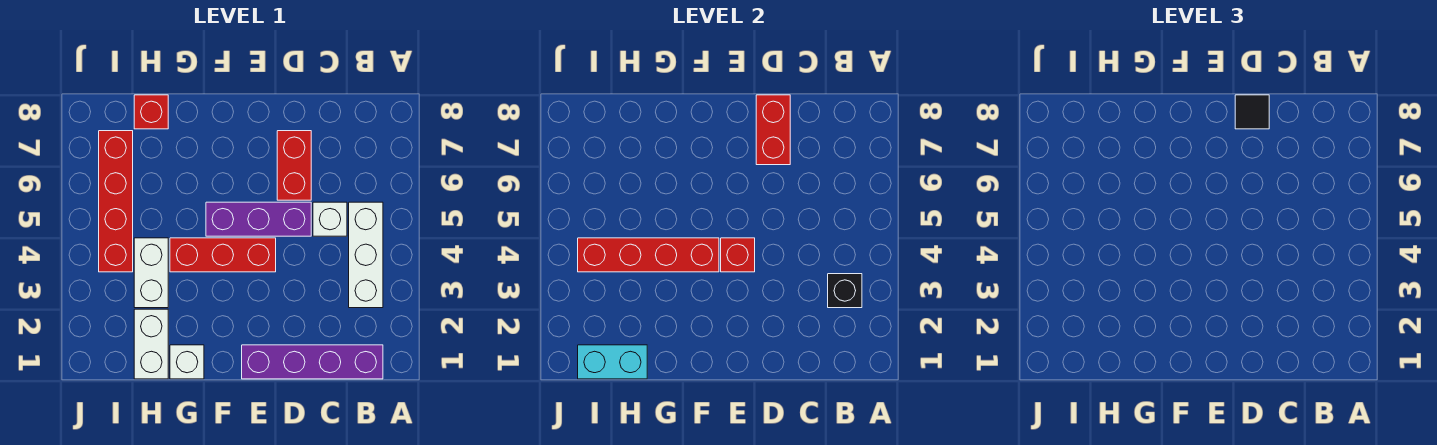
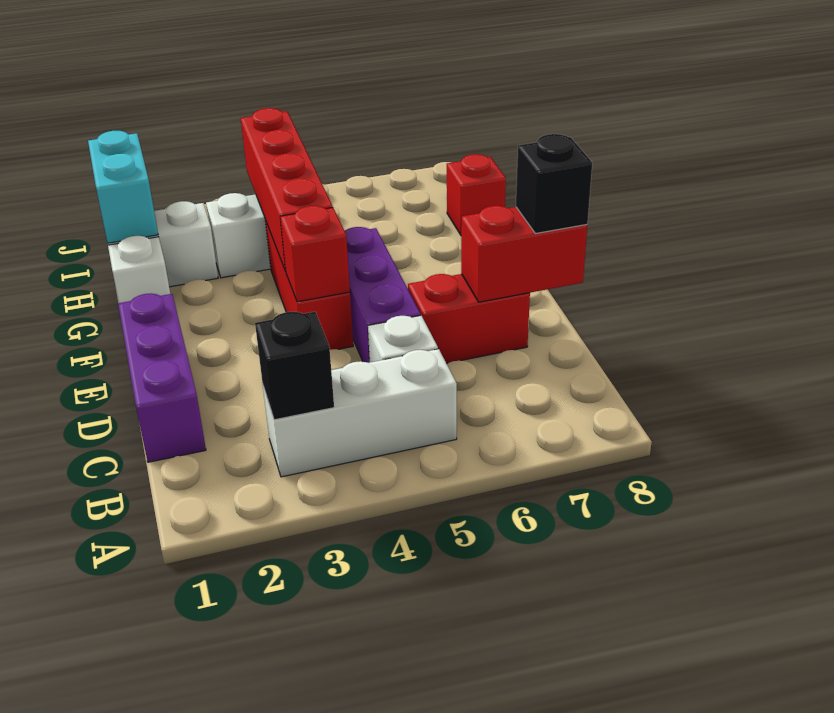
purple 1x4 brick [242,345,383,379] -> purple 1x3 brick [118,293,206,462]
black 1x1 tile [1235,95,1269,129] -> black 1x1 brick [516,134,592,234]
red 1x4 brick [99,131,133,272] -> none

